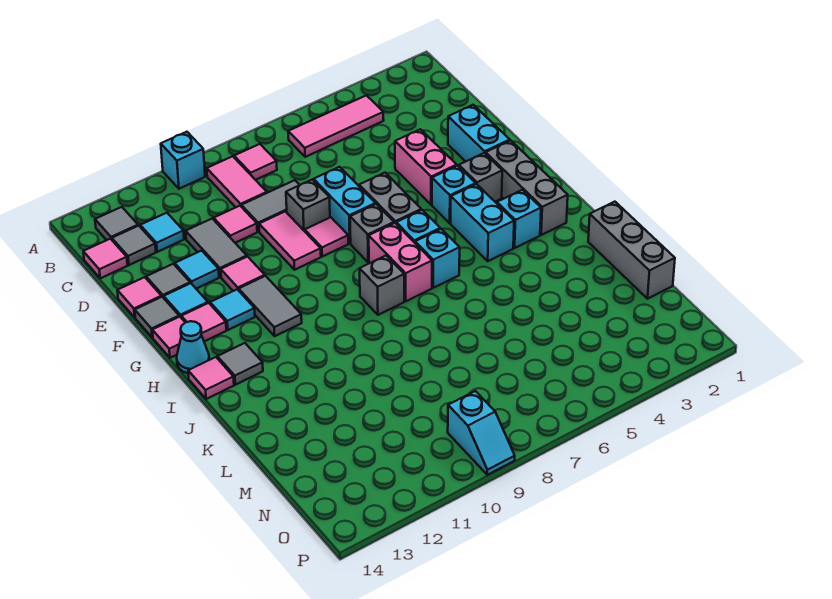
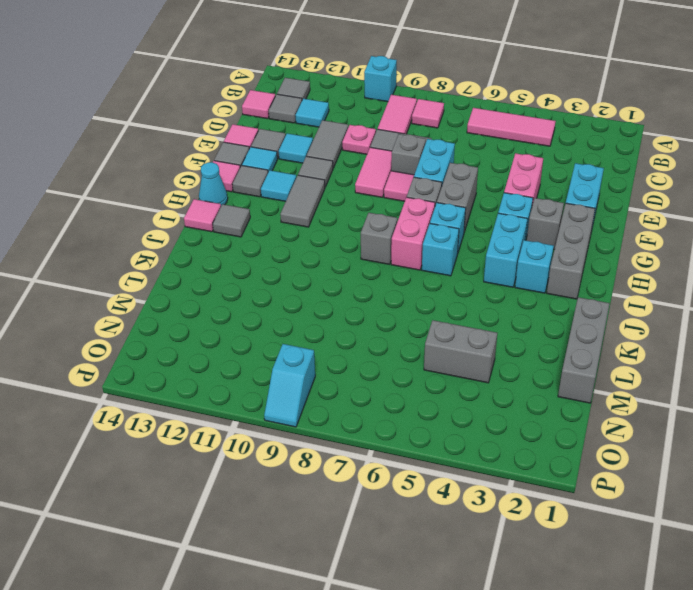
pink 1x1 tile [214,206,257,243] -> pink 1x1 plate [342,125,376,154]
pink 1x1 tile [221,257,265,291] -> grey 1x1 tile [298,156,333,187]
pink 1x1 tile [181,303,226,341] -> grey 1x1 tile [232,165,268,197]
none -> grey 1x2 brick [424,320,497,383]

